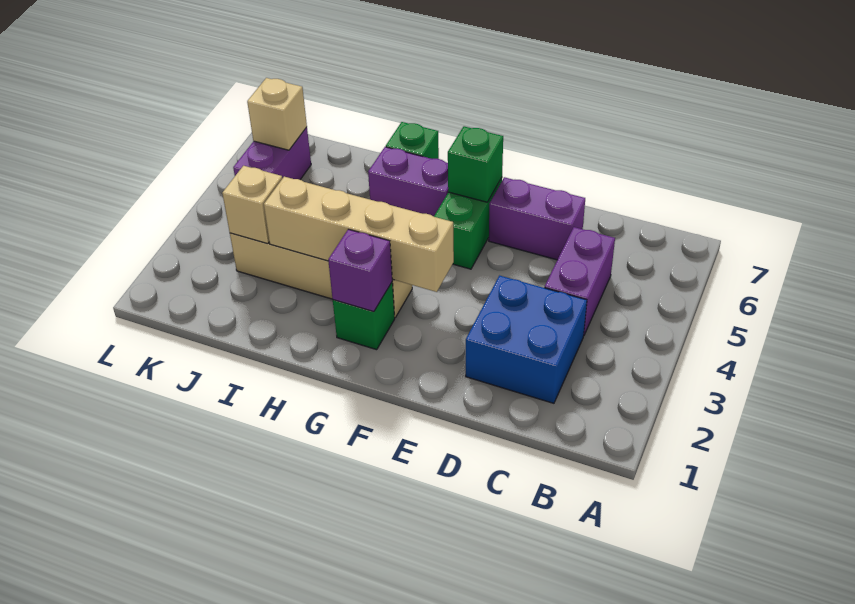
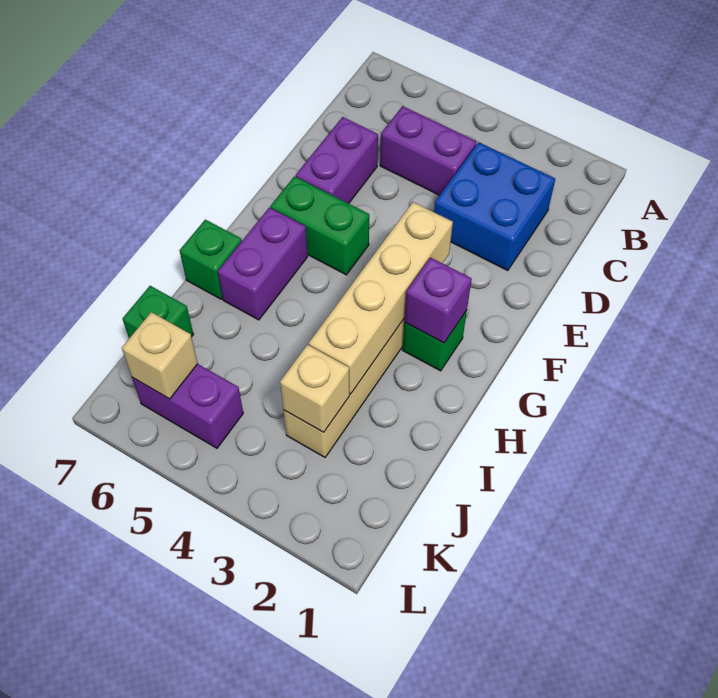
green 1x1 brick [448,126,503,202] -> green 1x1 brick moved to [123,286,193,338]

